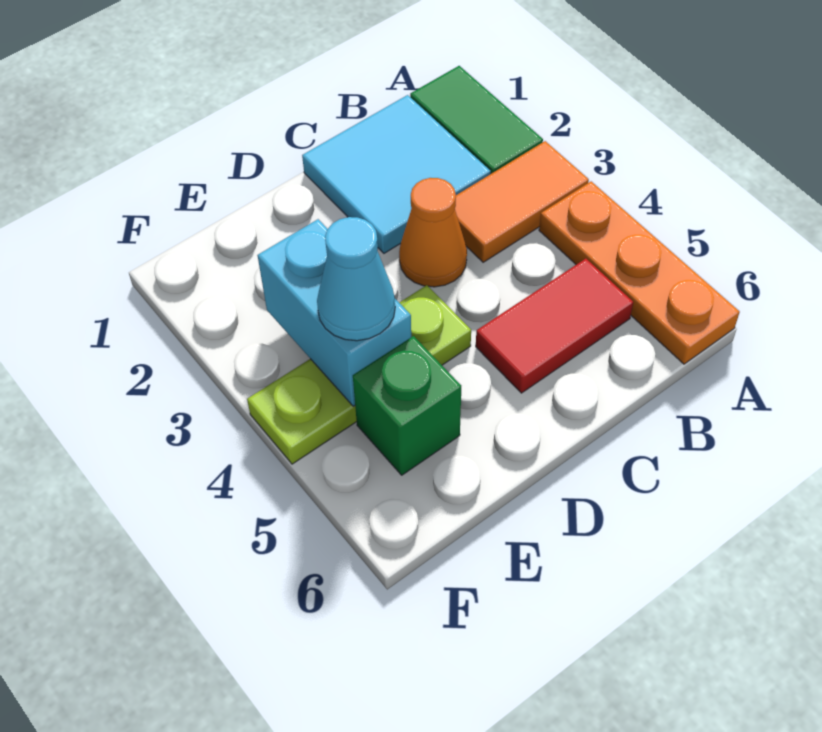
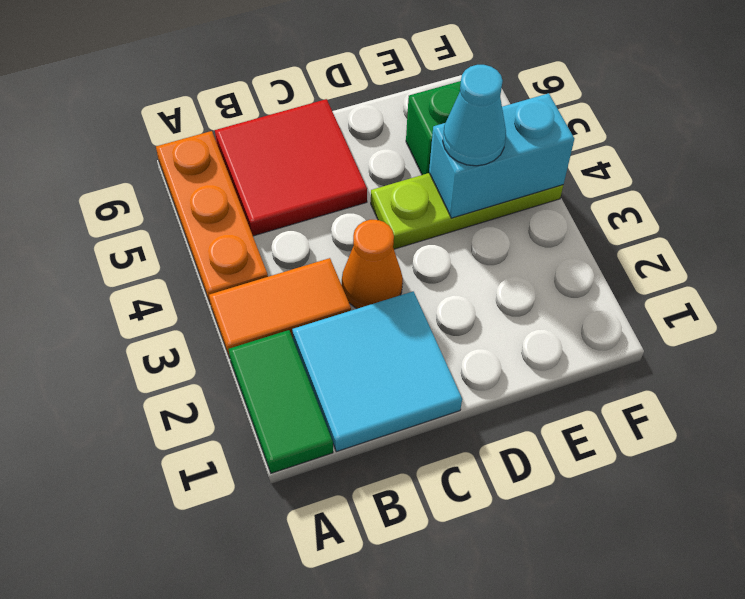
red 1x2 tile [476,259,633,393] -> red 2x2 tile [215,99,367,236]
cyan 1x2 brick [257,219,411,406] -> cyan 1x2 brick turned to [429,93,574,218]

